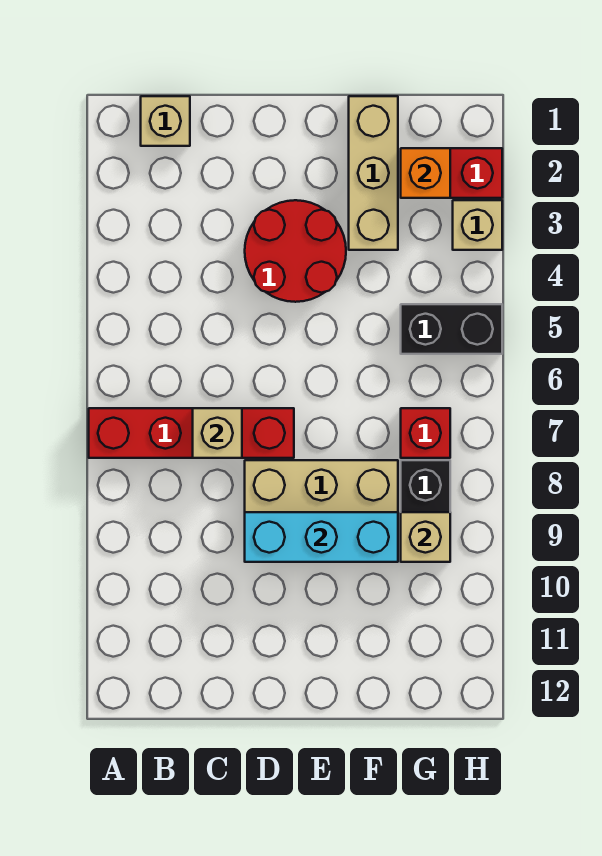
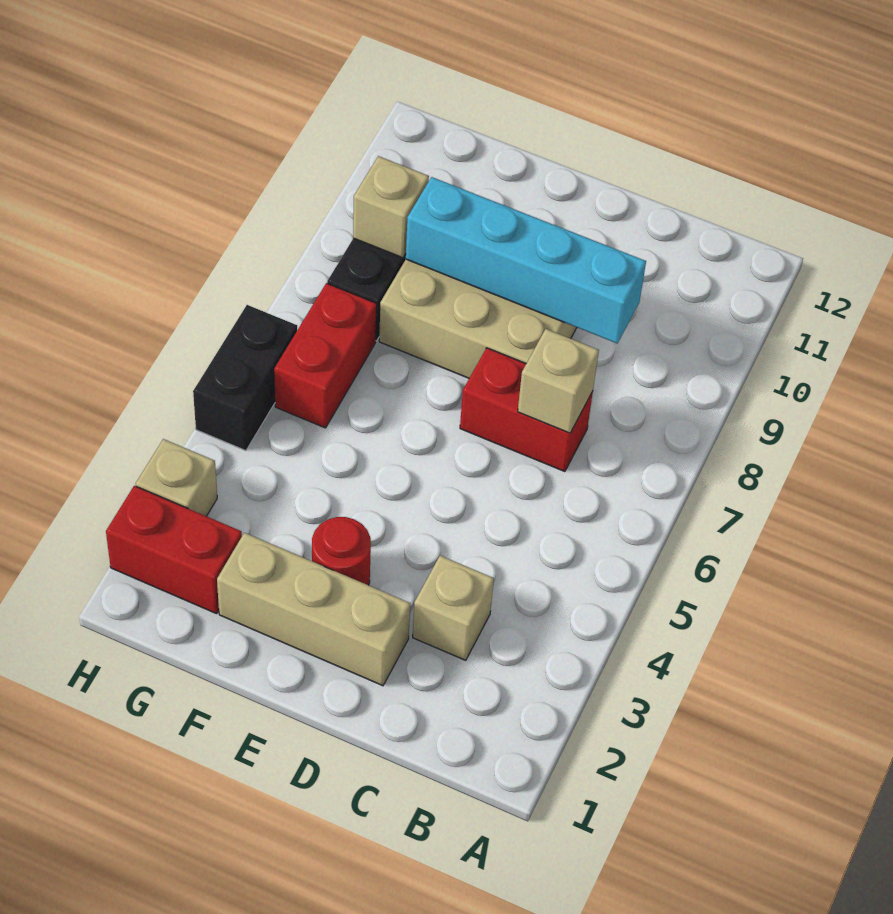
red 1x4 brick [89,408,294,458] -> red 1x2 brick [460,348,593,472]
tan 1x1 brick [141,96,190,146] -> tan 1x1 brick moved to [413,556,494,660]
red 2x2 round brick [245,200,346,302] -> red 1x1 round brick [312,517,371,585]
cyan 1x3 brick [245,512,398,562] -> cyan 1x4 brick [406,177,646,344]
tan 1x3 brick [349,96,398,250] -> tan 1x3 brick turned to [217,533,410,686]
orange 1x1 brick [401,148,450,198] -> none
black 1x2 brick [401,304,502,354] -> black 1x2 brick turned to [193,305,297,451]
red 1x1 brick [401,408,450,458] -> red 1x2 brick [274,283,377,428]

